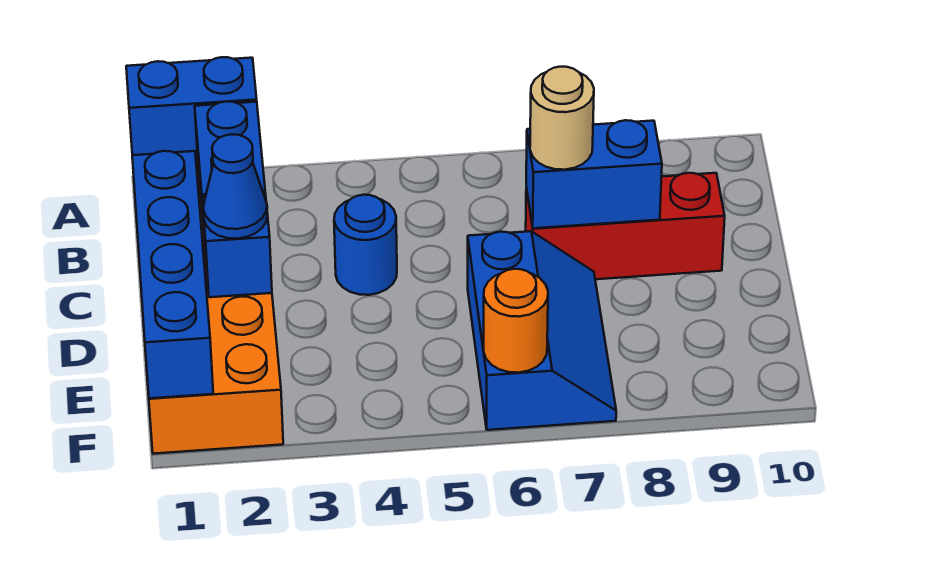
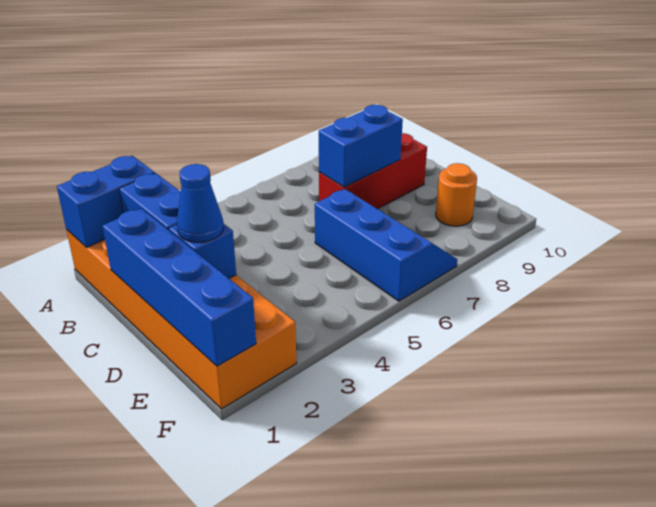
blue 1x1 round brick [334,195,397,295] -> none
tan 1x1 round brick [530,67,594,170] -> none
orange 1x1 round brick [484,269,548,373] -> orange 1x1 round brick moved to [436,163,477,226]

